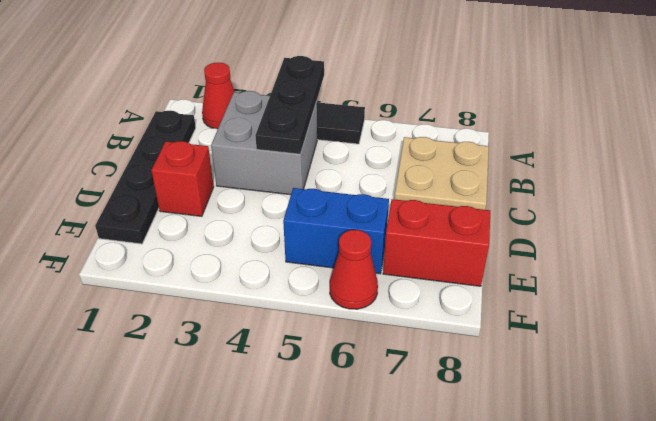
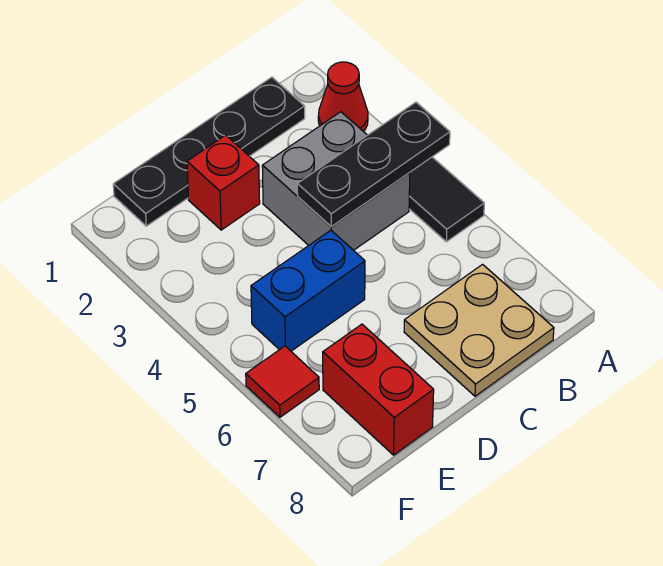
blue 1x2 brick [283,188,389,274] -> blue 1x2 brick turned to [251,230,365,351]
red 1x1 cone [330,230,378,309] -> red 1x1 tile [246,346,319,417]

